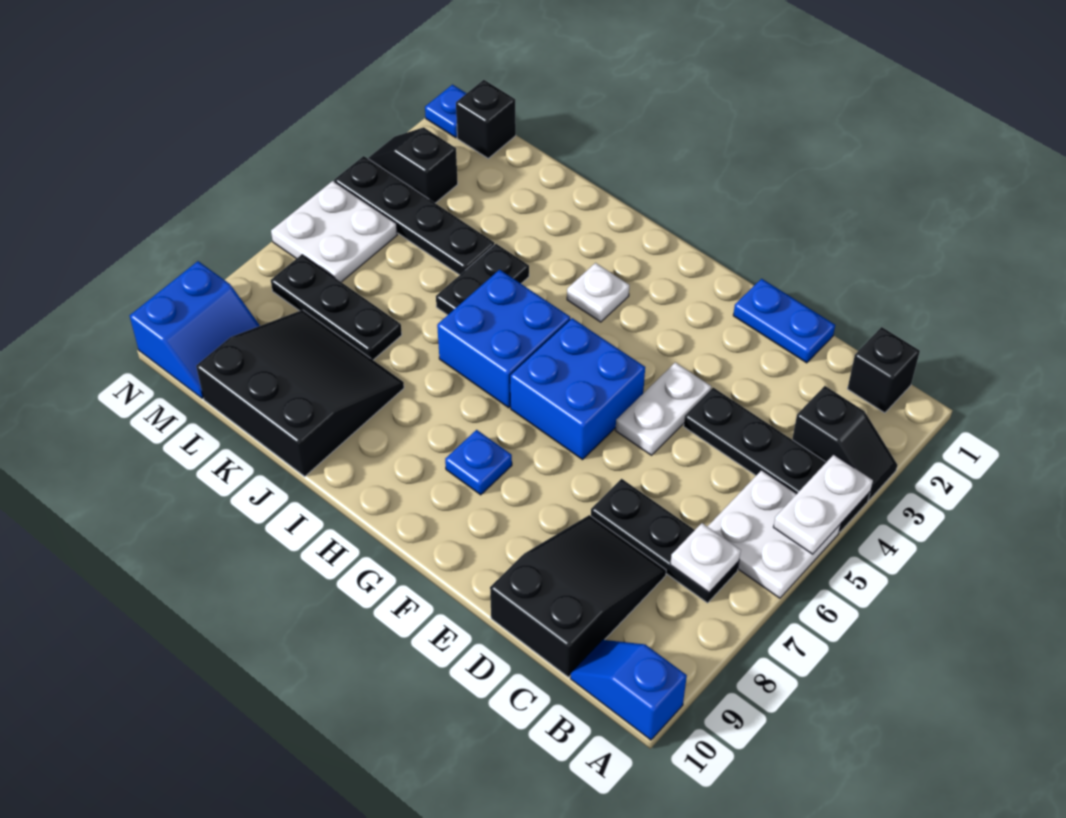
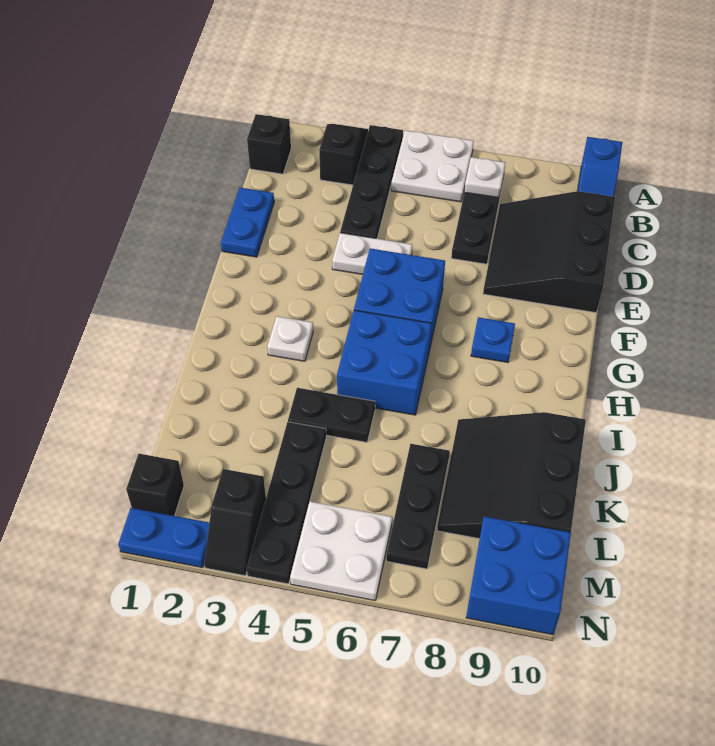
white 1x2 plate [774,455,873,554] -> none
black 2x3 slope [490,515,666,677] -> black 3x3 slope [483,191,615,313]
blue 2x2 slope [130,261,260,398] -> blue 2x2 brick [466,517,571,635]
blue 1x1 plate [425,85,467,138] -> blue 1x2 plate [118,508,209,568]

